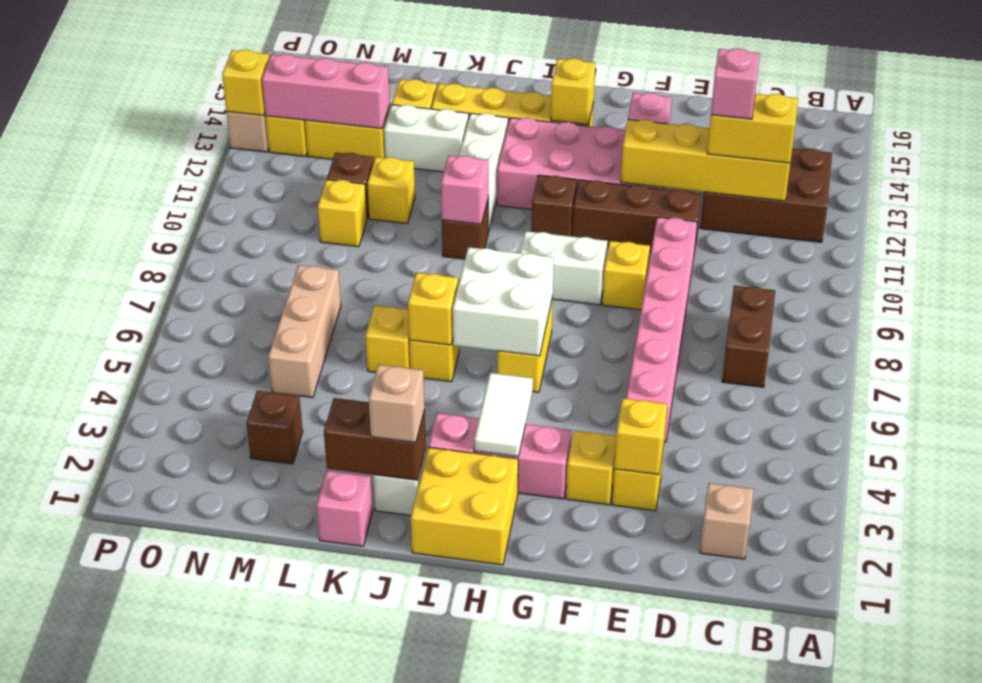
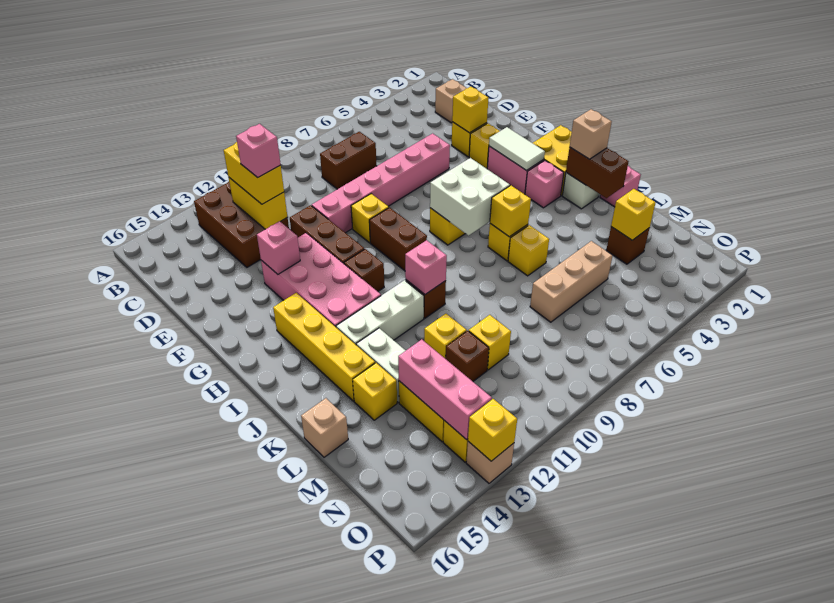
yellow 1x4 brick [621,119,790,201] -> yellow 1x2 brick [229,178,287,229]
white 1x2 brick [520,231,608,305] -> brown 1x2 brick [369,208,427,271]
white 1x2 tile [474,373,533,457] -> white 1x2 tile turned to [489,127,545,171]
yellow 1x1 brick [551,58,595,125] -> yellow 1x1 brick moved to [611,189,656,240]
none -> tan 1x1 brick [301,398,348,457]

